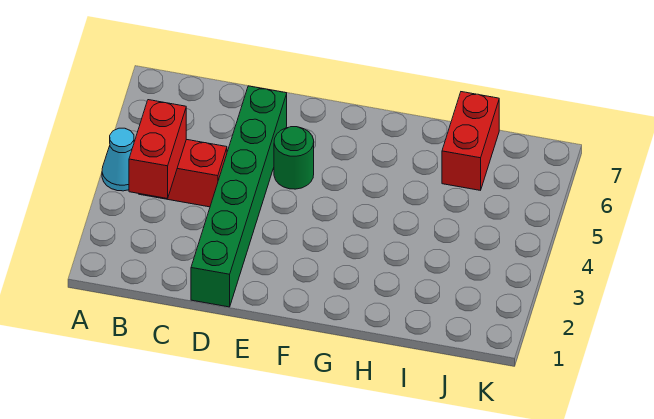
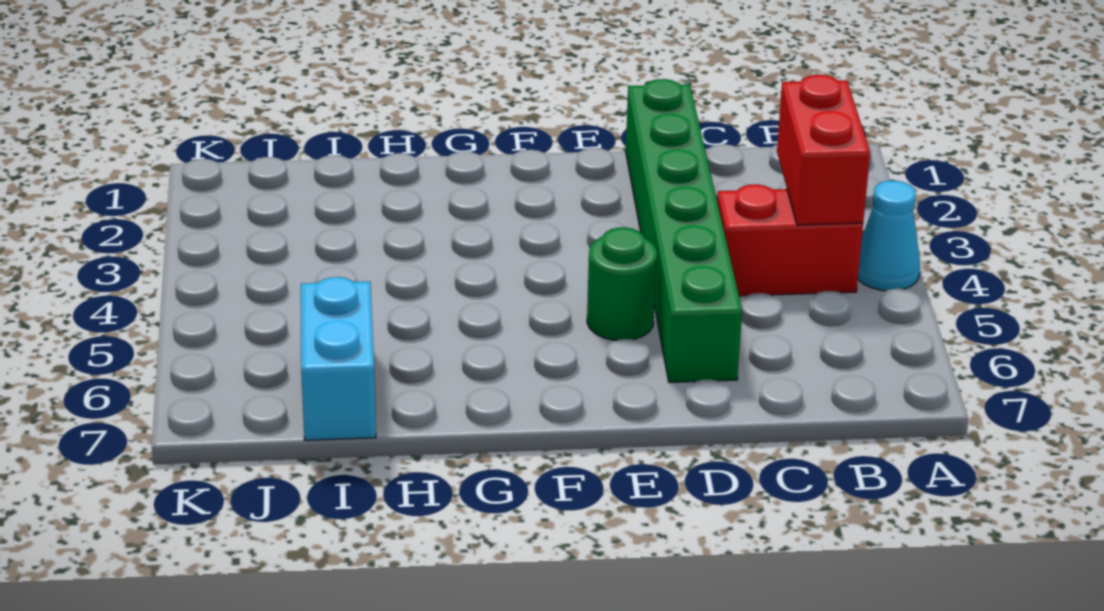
red 1x2 brick [442,92,499,190] -> cyan 1x2 brick [301,277,376,440]

